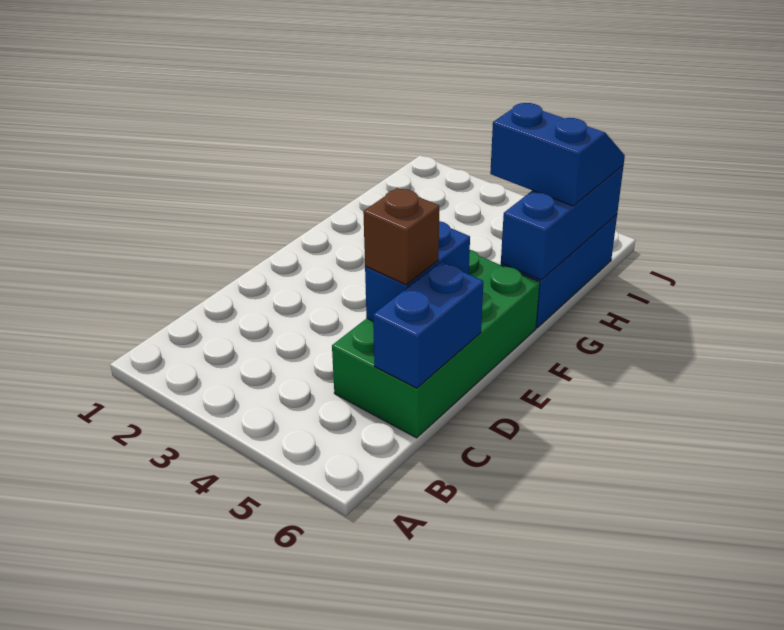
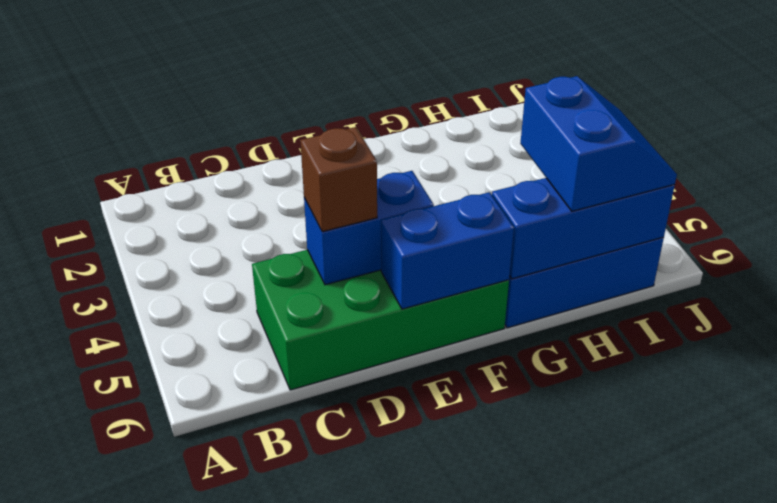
blue 1x2 brick [373,262,483,388] -> blue 1x2 brick moved to [381,192,514,309]

